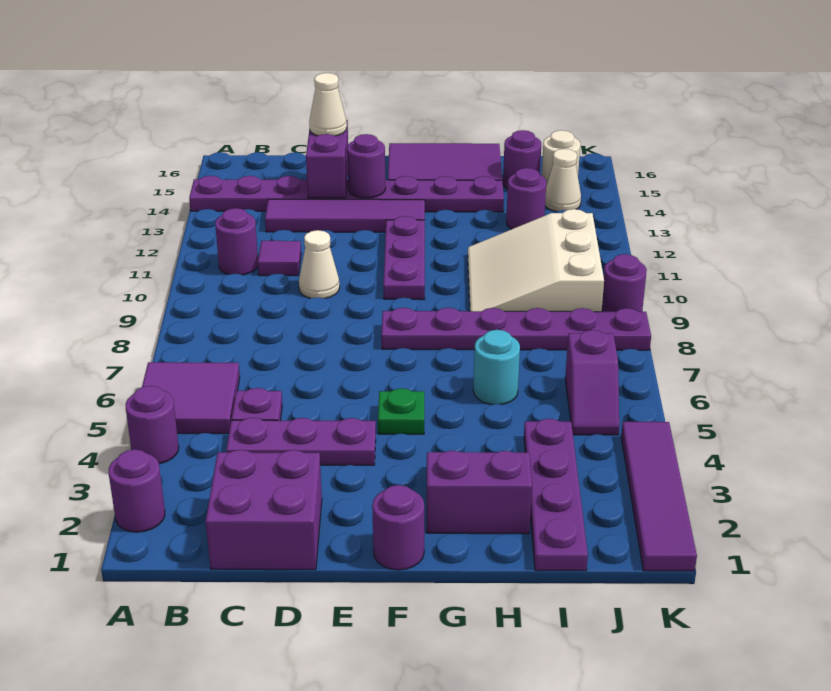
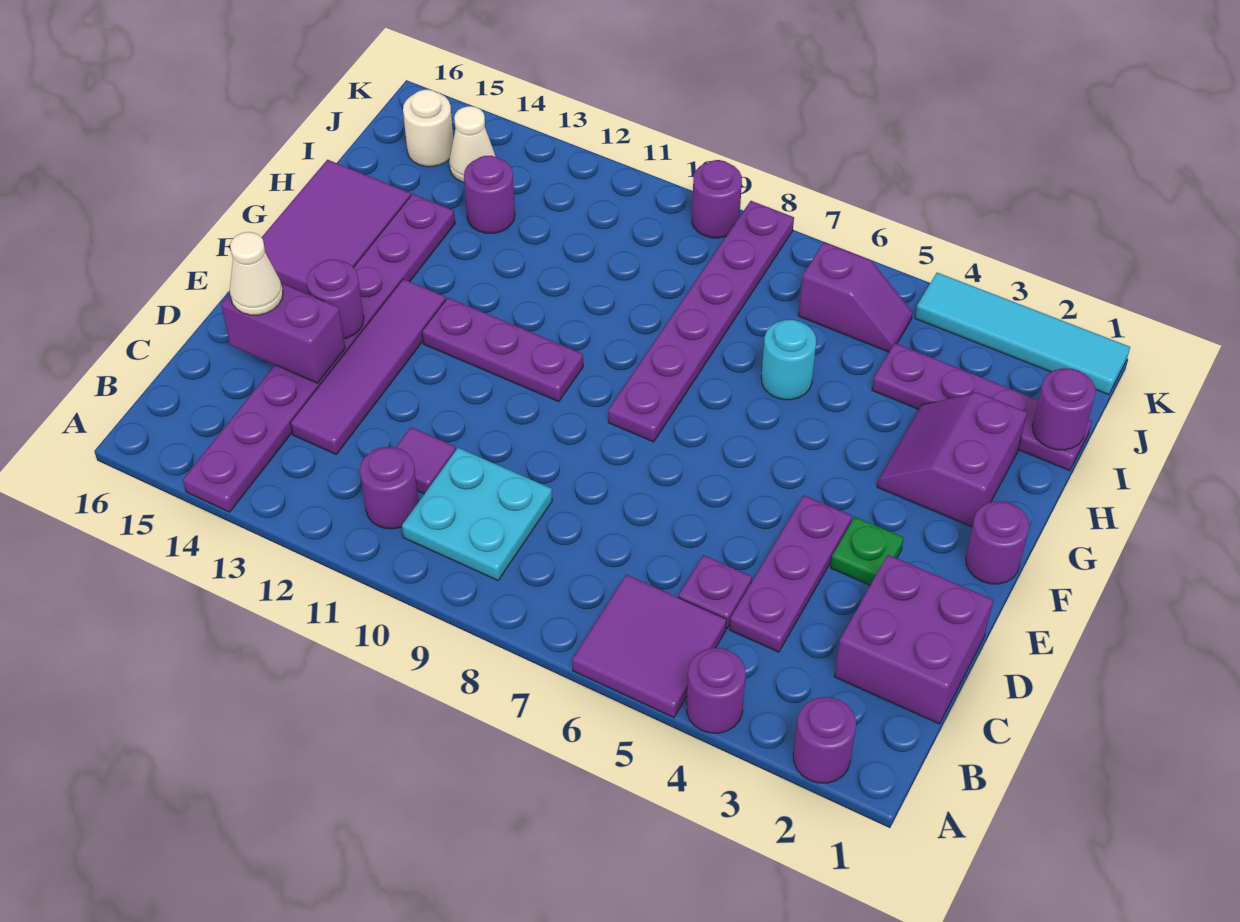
none -> cyan 2x2 plate [402,448,552,580]
white 1x1 cone [299,230,340,299] -> none
green 1x1 plate [378,388,424,434] -> green 1x1 plate moved to [831,517,904,585]
white 3x3 slope [468,209,604,312] -> none
purple 1x1 round brick [503,130,541,189] -> purple 1x1 round brick moved to [1032,368,1096,450]
purple 1x4 tile [621,422,697,571] -> cyan 1x4 tile [915,273,1130,395]

